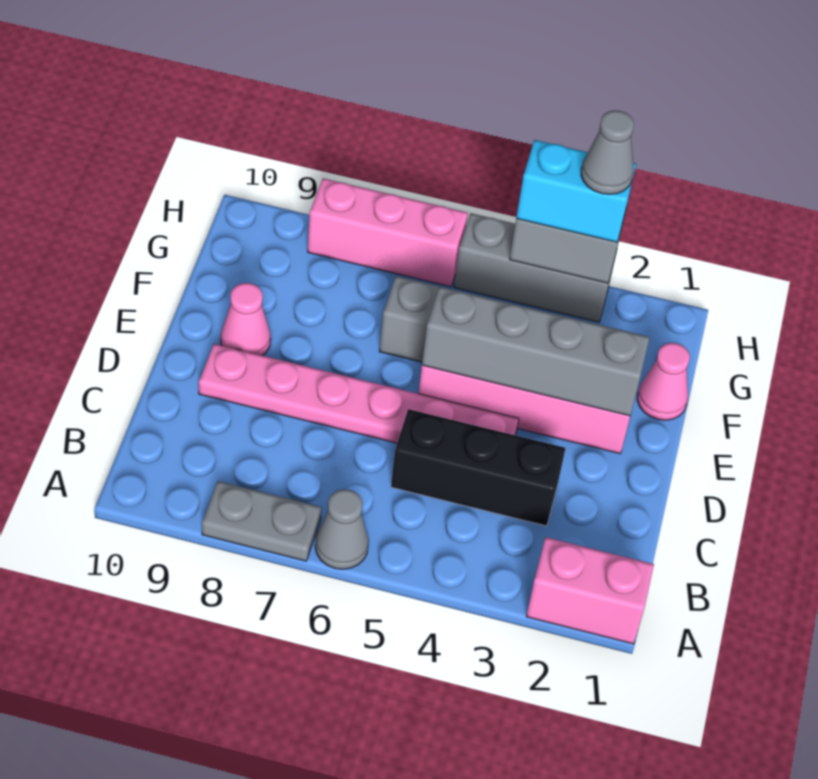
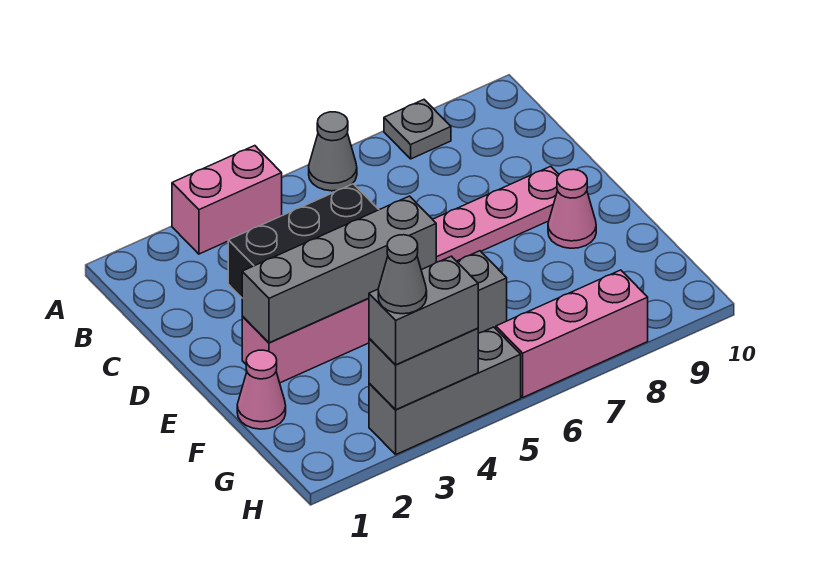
pink 1x2 brick [526,537,654,644] -> pink 1x2 brick moved to [172,146,282,254]
grey 1x2 plate [202,481,322,561] -> grey 1x1 plate [384,100,451,159]
cyan 1x2 brick [516,140,636,242] -> grey 1x2 brick [369,256,478,365]

